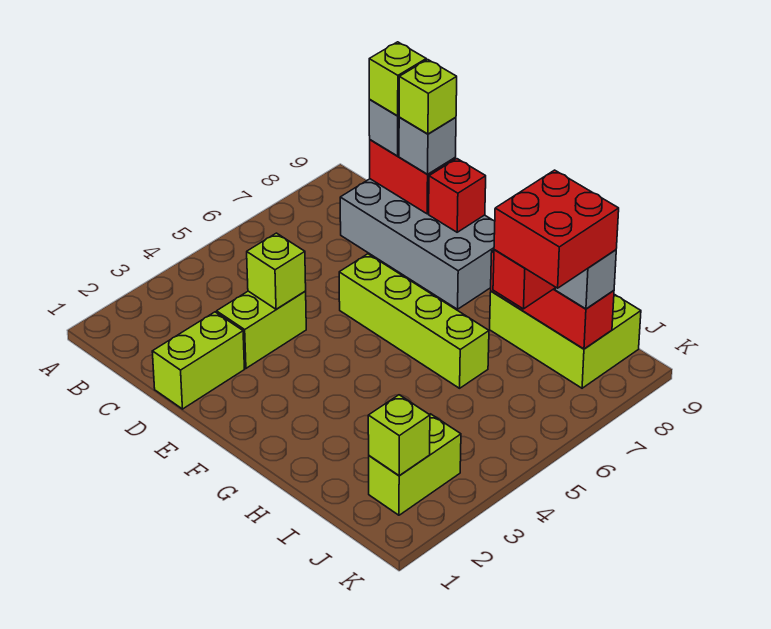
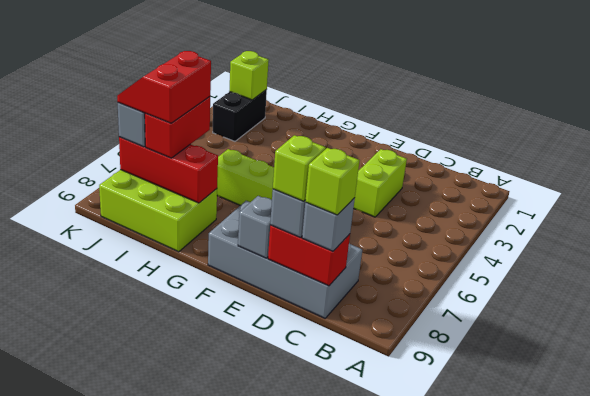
lime 1x2 brick [152,312,244,409] -> none
lime 1x1 brick [247,233,306,309] -> none
red 1x1 brick [429,159,486,232] -> grey 1x1 brick [238,196,272,258]
red 2x2 brick [494,170,619,288] -> red 2x2 slope [117,51,211,123]
lime 1x2 brick [369,414,461,515] -> black 1x2 brick [213,90,267,141]

